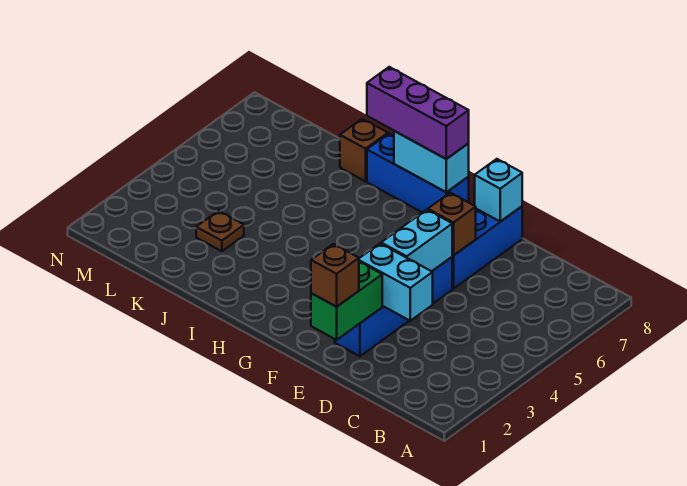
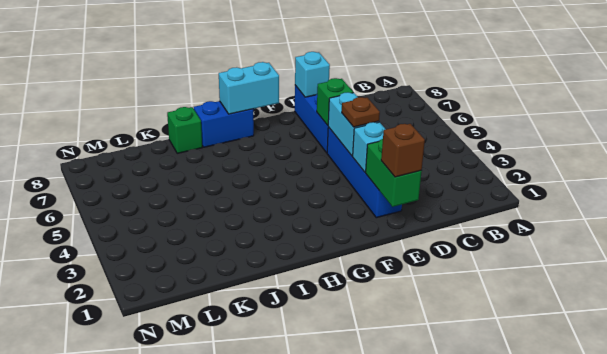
cyan 1x2 brick [359,244,433,321] -> cyan 1x1 brick [353,122,386,172]
brown 1x1 brick [428,193,476,256] -> green 1x1 brick [317,78,353,125]
blue 1x3 brick [367,133,469,213] -> blue 1x2 brick [194,101,254,147]
purple 1x3 brick [367,67,469,159] -> none
brown 1x1 brick [340,119,388,181] -> green 1x1 brick [167,107,202,153]
brown 1x1 plate [196,211,244,251] -> brown 1x1 plate moved to [342,97,380,127]

